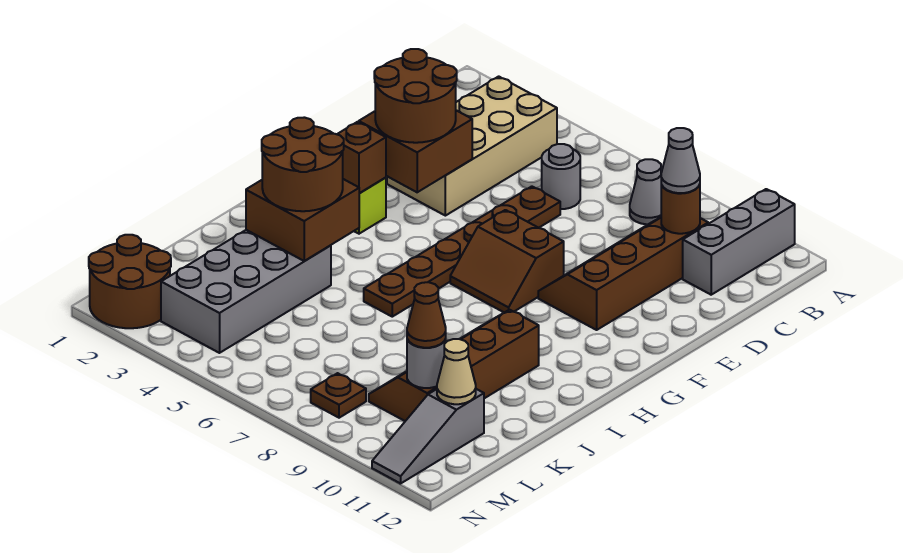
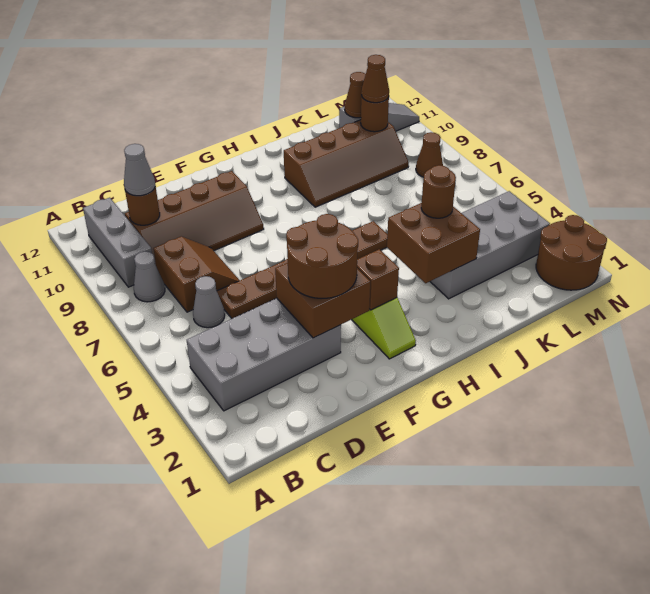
grey 1x3 brick [683,189,795,295] -> grey 1x3 brick turned to [83,198,152,287]
tan 2x4 brick [387,76,557,216] -> grey 2x4 brick [187,298,341,411]
grey 1x1 round brick [542,144,580,209] -> grey 1x1 cone [193,276,225,328]
brown 2x2 slope [450,210,564,313] -> brown 2x2 slope moved to [153,237,240,312]
brown 2x2 round brick [262,117,344,211] -> brown 1x1 round brick [421,165,456,218]
grey 1x1 round brick [407,339,446,388] -> brown 1x1 round brick [361,95,389,132]
tan 1x1 cone [437,339,476,404] -> brown 1x1 cone [345,72,366,118]
brown 1x1 plate [311,373,366,418] -> brown 1x1 cone [416,132,443,177]

